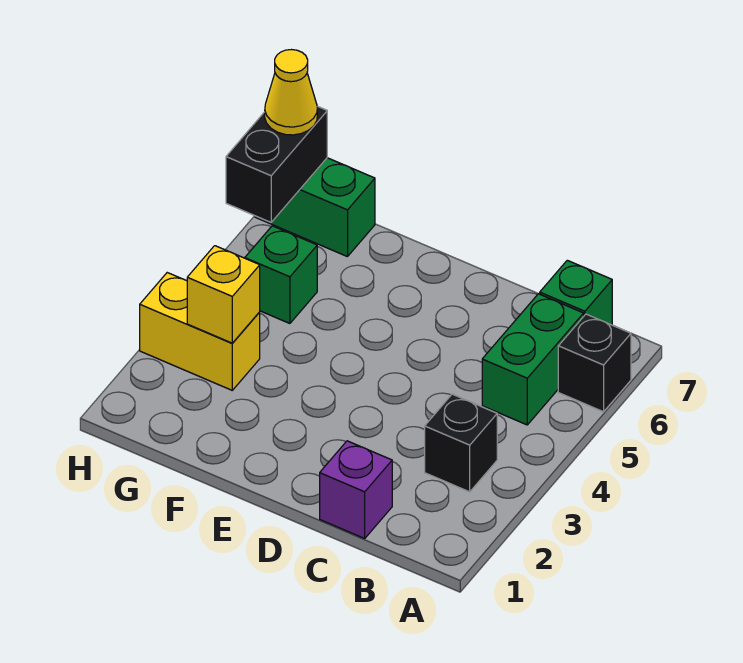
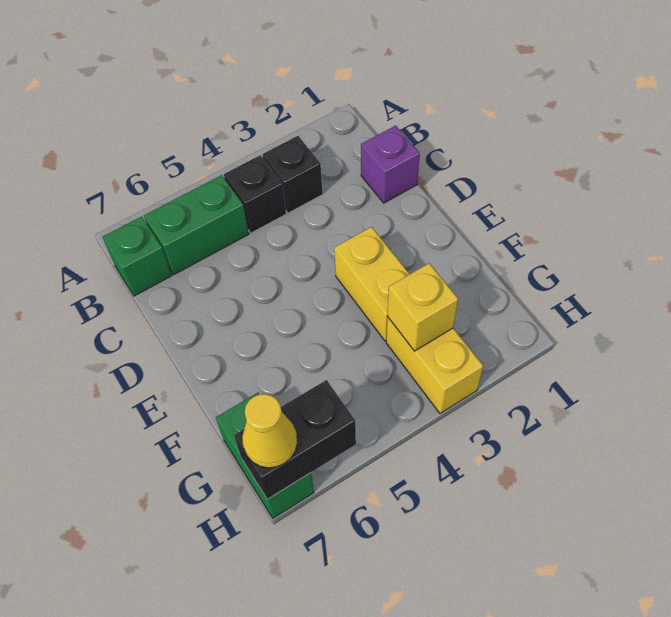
black 1x1 brick [558,314,631,412] -> black 1x1 brick moved to [224,155,286,233]
none -> yellow 1x2 brick [334,227,410,341]
green 1x1 brick [245,226,317,323] -> none

